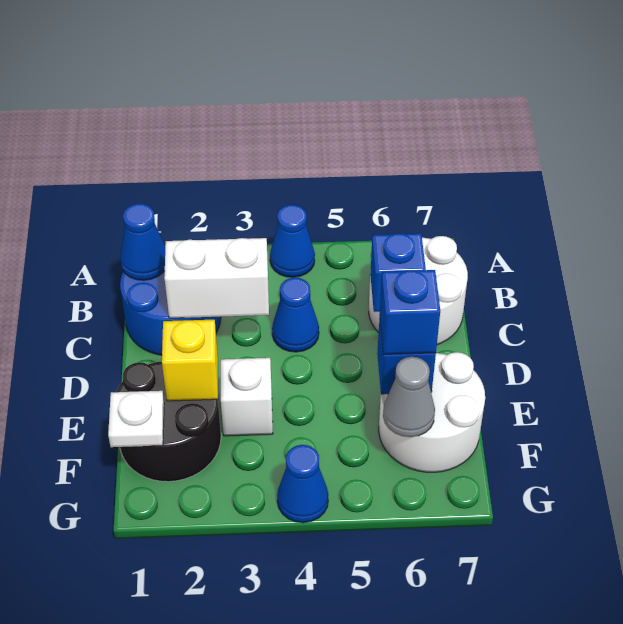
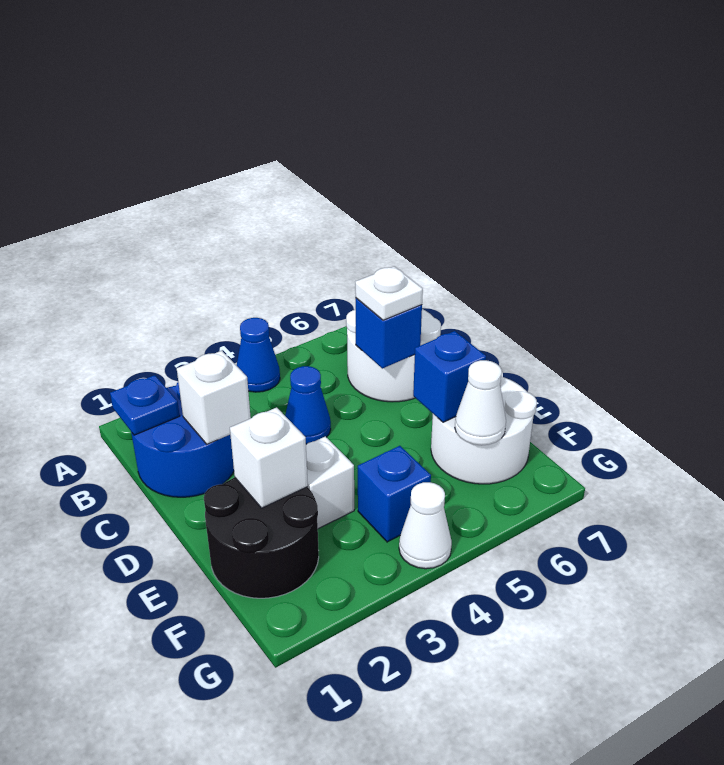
blue 1x1 cone [120,203,165,280] -> blue 1x1 plate [110,375,180,435]
white 1x2 brick [164,238,269,318] -> white 1x1 brick [177,351,251,444]
yellow 1x1 brick [162,320,218,401] -> white 1x1 brick [230,407,308,508]
blue 1x1 brick [380,270,440,354] -> blue 1x1 brick moved to [358,446,431,542]
white 1x1 plate [108,391,164,447] -> white 1x1 plate moved to [355,266,423,320]
grey 1x1 cone [383,357,435,437] -> white 1x1 cone [455,360,506,445]
blue 1x1 cone [277,445,328,523] -> white 1x1 cone [399,482,452,569]

